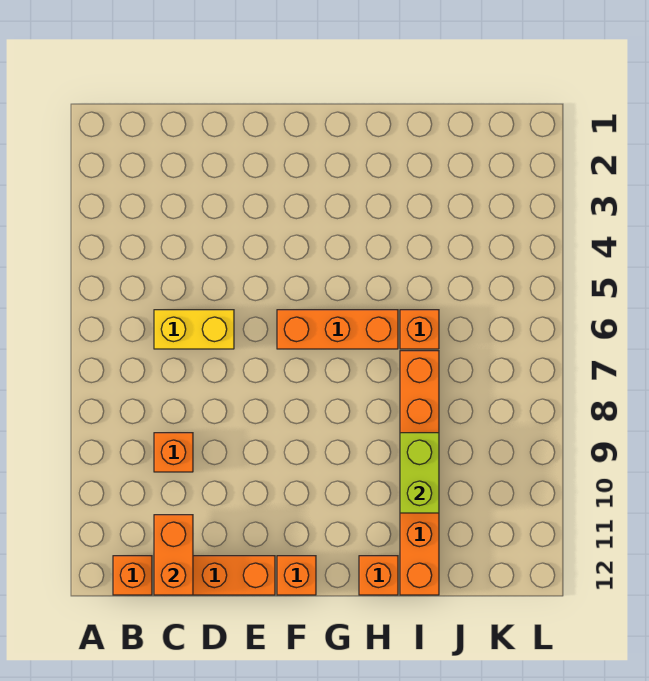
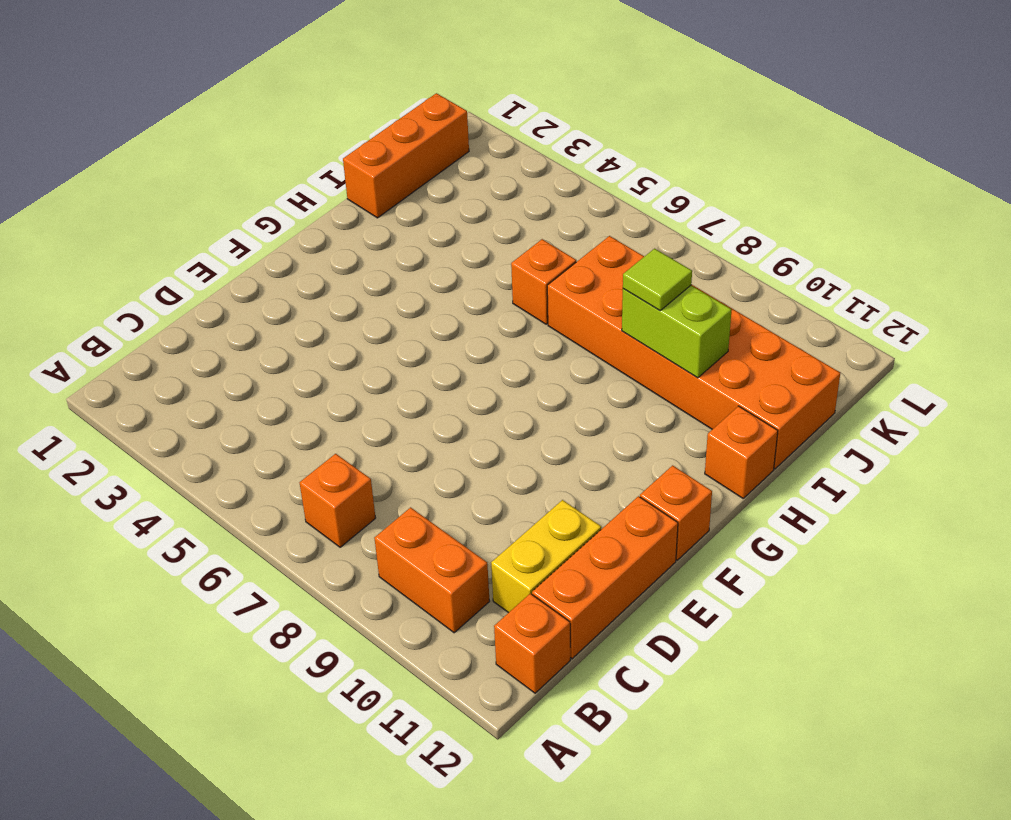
yellow 1x2 brick [154,310,234,349] -> yellow 1x2 brick moved to [491,500,601,613]
orange 1x1 brick [154,433,193,472] -> orange 1x1 brick moved to [300,454,375,547]
orange 1x2 brick [154,515,193,595] -> orange 1x2 brick moved to [374,507,490,633]
orange 1x3 brick [277,310,398,349] -> orange 1x3 brick moved to [343,93,469,218]
orange 1x6 brick [400,351,439,595] -> orange 2x6 brick [547,236,840,469]
none -> lime 1x1 tile [623,249,692,310]

